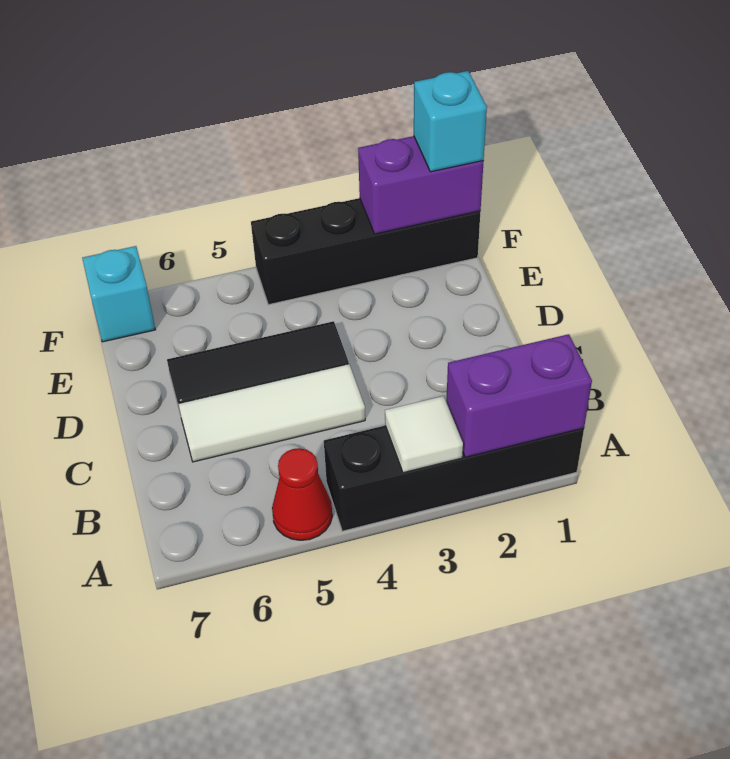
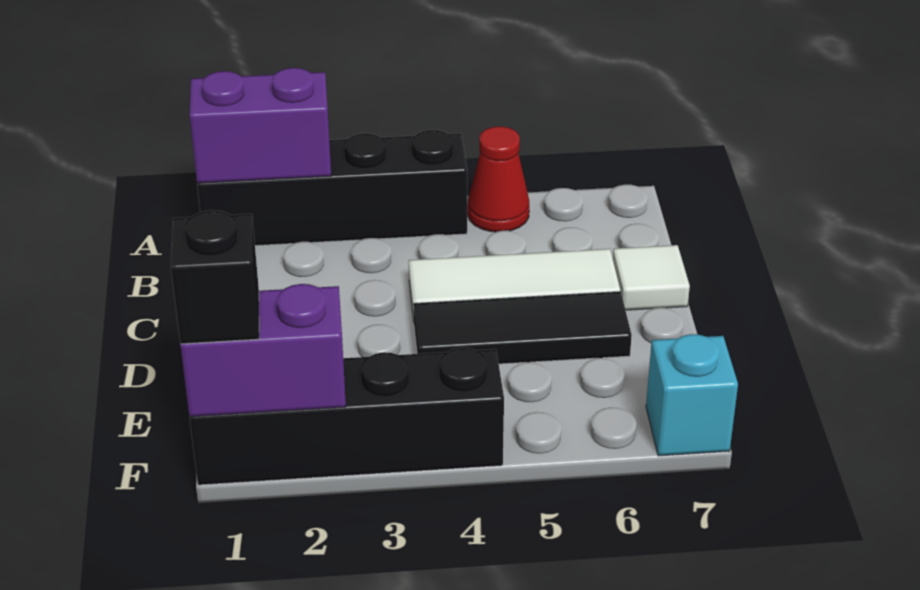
white 1x1 tile [385,396,463,473] -> white 1x1 tile moved to [613,245,690,310]
cyan 1x1 brick [414,71,487,172] -> black 1x1 brick [171,210,259,344]

